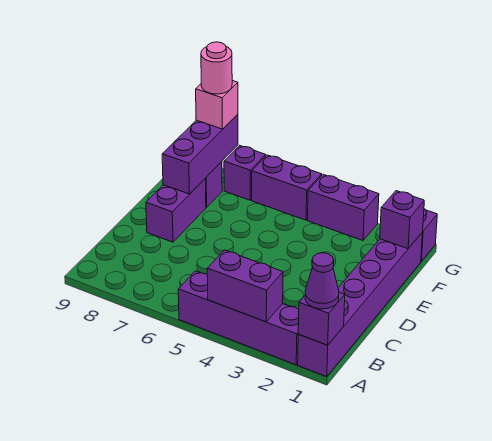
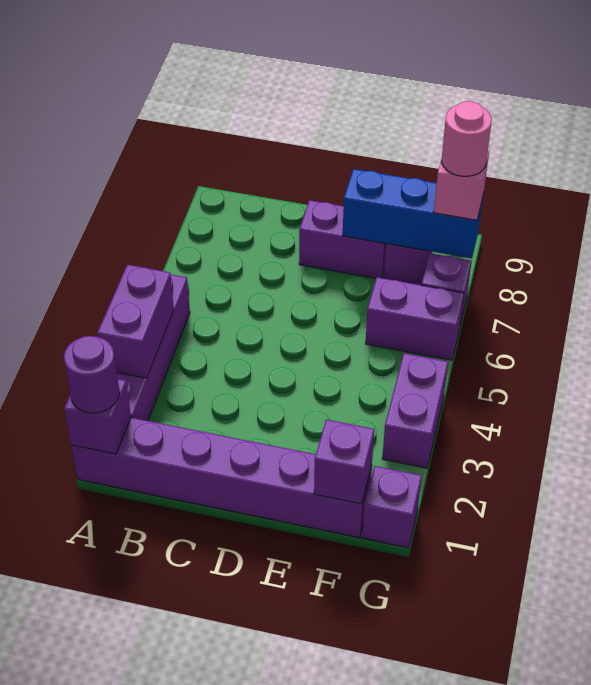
purple 1x1 cone [305,253,339,309] -> purple 1x1 round brick [64,336,120,413]
purple 1x3 brick [162,114,238,194] -> blue 1x3 brick [343,169,484,259]
purple 1x2 brick [252,155,322,220] -> purple 1x2 brick turned to [366,277,464,360]

